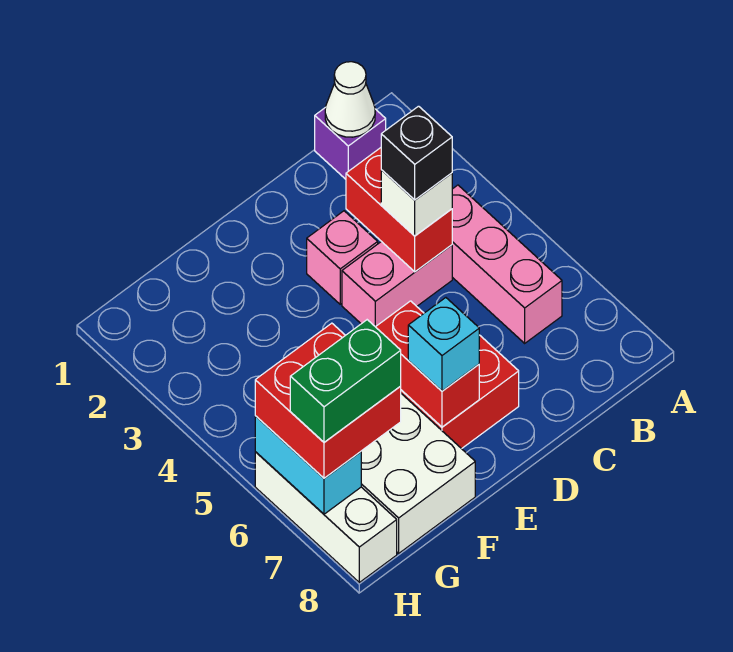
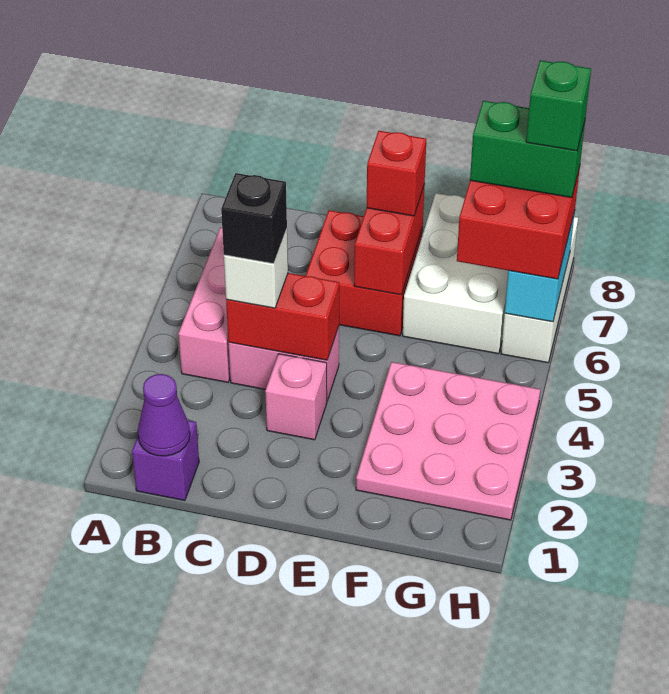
white 1x1 cone [325,62,375,137] -> purple 1x1 cone [138,374,190,456]
red 1x2 brick [346,148,452,272] -> red 1x2 brick turned to [226,273,339,360]
cyan 1x1 brick [408,298,479,391] -> red 1x1 brick [367,131,426,216]
none -> pink 3x3 plate [356,362,540,520]
none -> green 1x1 brick [526,60,591,151]

